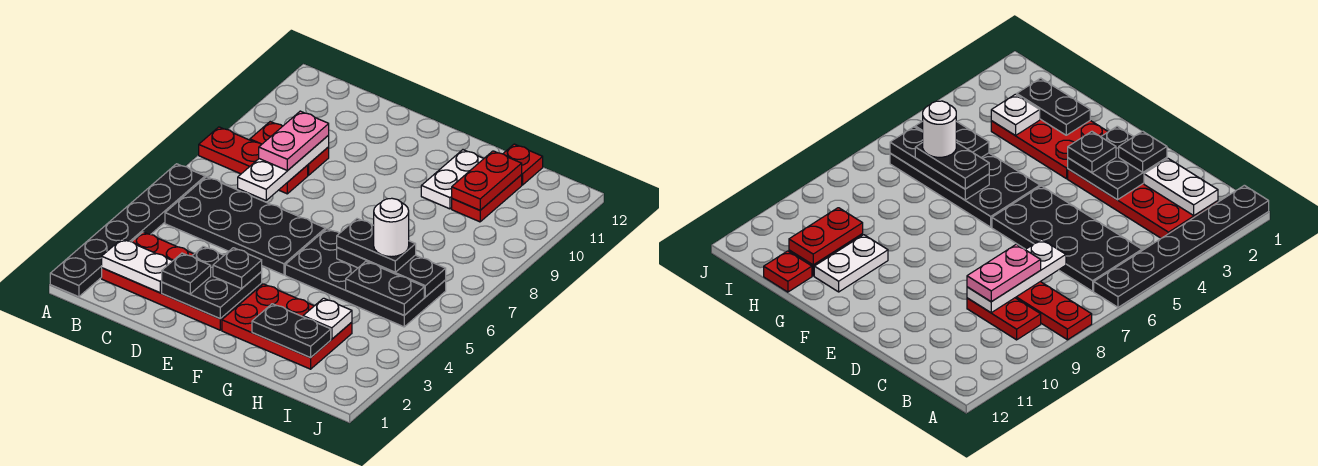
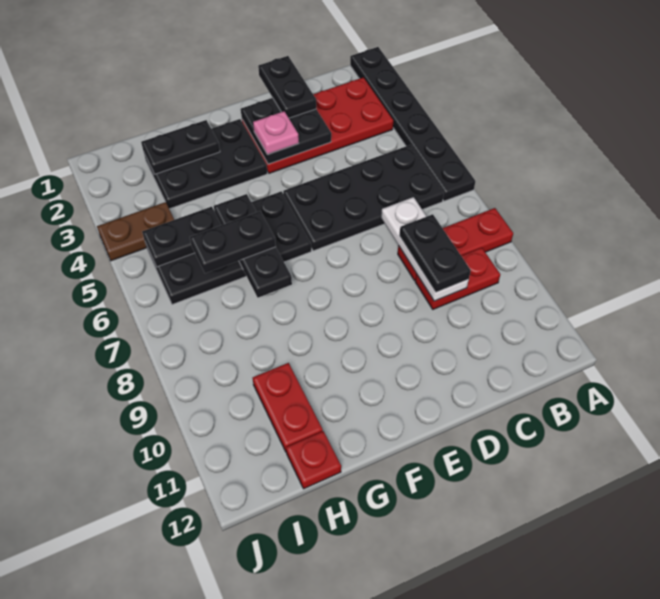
white 1x2 plate [102,239,172,293] -> none
pink 1x2 plate [259,111,329,171] -> black 1x2 plate [399,214,471,292]
black 1x1 plate [162,253,211,294] -> black 1x2 plate [258,56,316,118]
black 1x1 plate [213,248,262,289] -> pink 1x1 plate [253,111,299,154]
red 2x3 plate [222,284,352,369] -> black 2x3 plate [144,119,267,209]
black 1x3 plate [337,248,446,297] -> black 1x3 plate turned to [214,194,292,298]
white 1x2 plate [421,150,484,209] -> none
white 1x1 plate [303,298,352,339] -> none
white 1x1 round brick [374,198,409,257] -> none
red 1x2 plate [452,151,522,210] -> none
none -> brown 1x2 plate [97,202,174,261]

